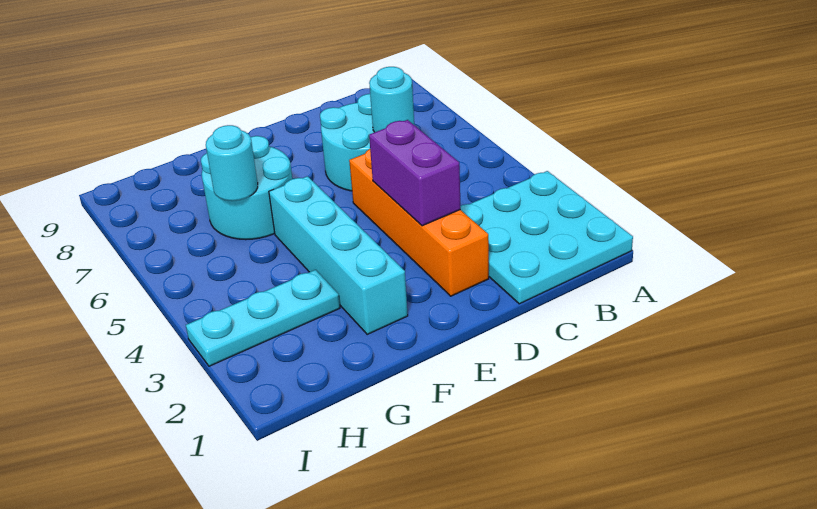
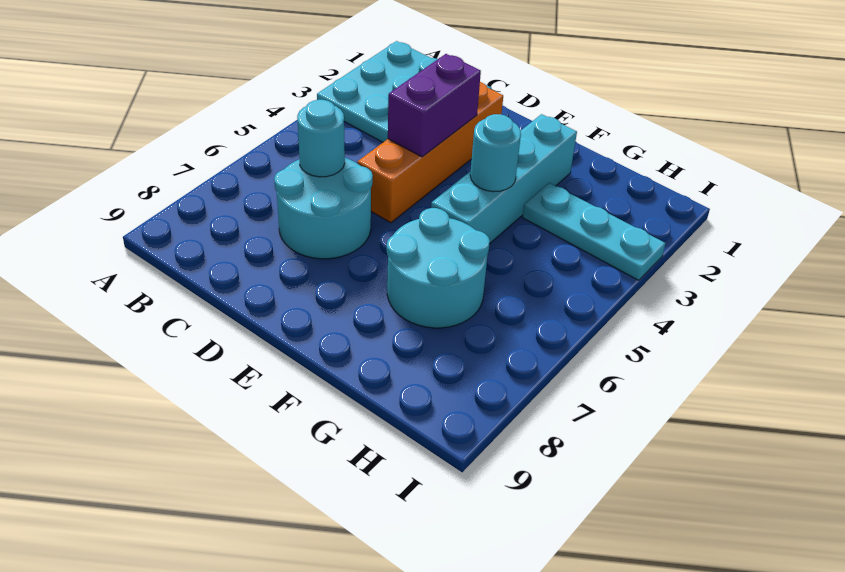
cyan 1x1 round brick [206,125,258,201] -> cyan 1x1 round brick moved to [470,114,521,192]

